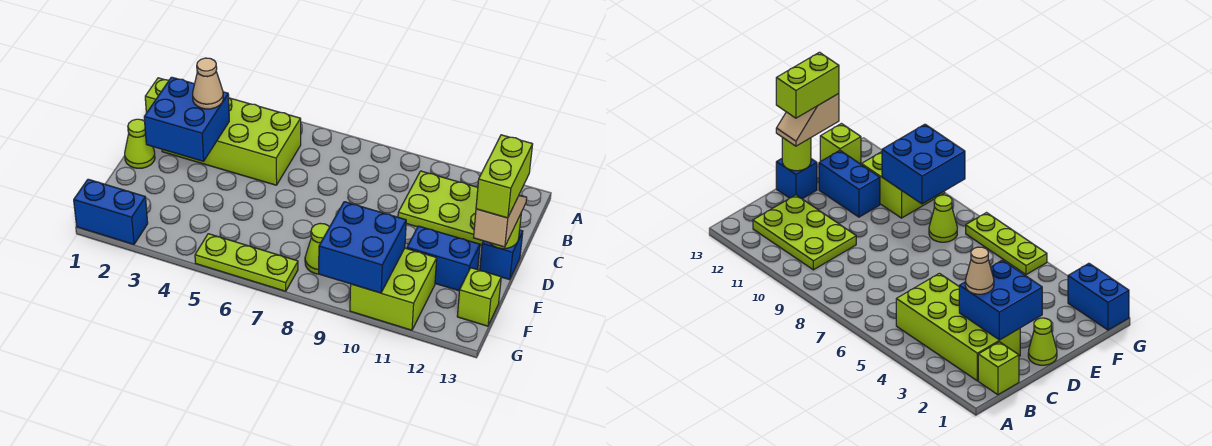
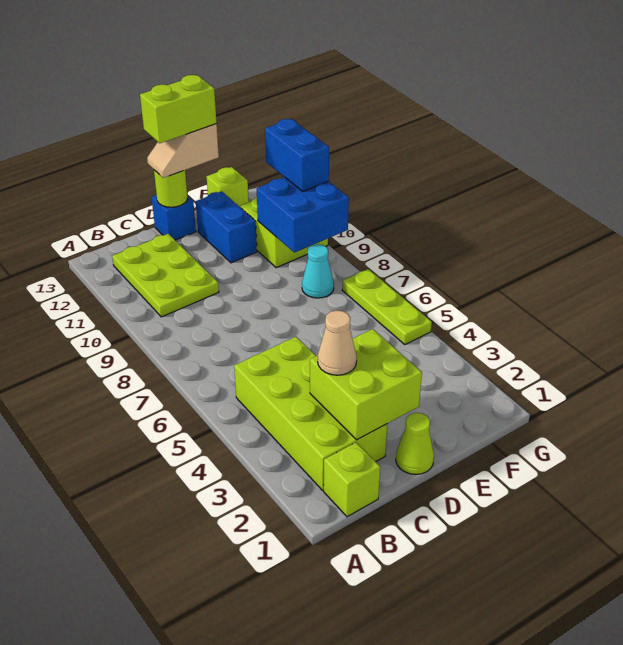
blue 2x2 brick [144,77,229,161] -> lime 2x2 brick [310,329,422,440]
lime 1x1 cone [305,223,329,274] -> cyan 1x1 cone [302,244,334,298]
blue 1x2 brick [74,179,148,244] -> blue 1x2 brick moved to [265,119,329,191]

